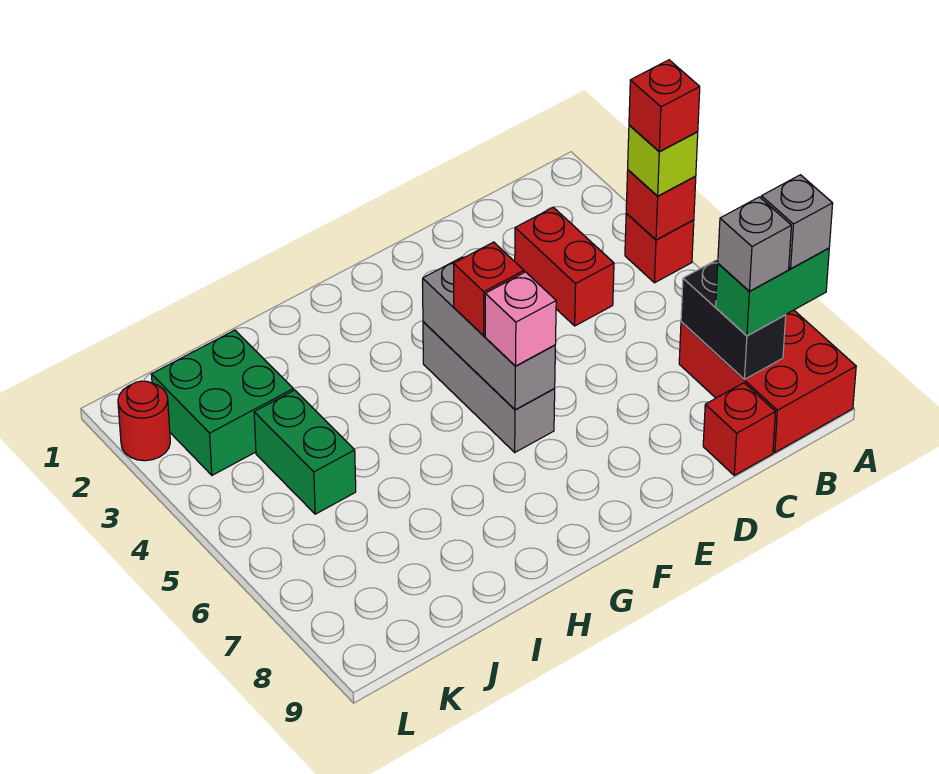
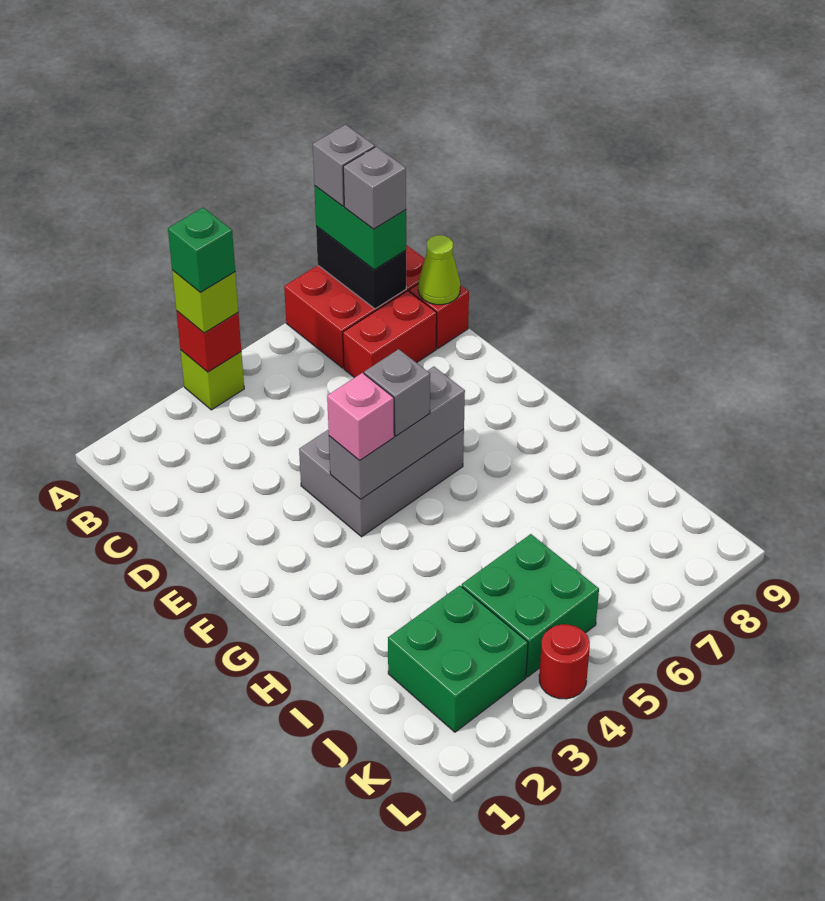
red 1x1 brick [625,213,694,283] -> lime 1x1 brick [181,350,244,410]
red 1x1 brick [629,60,700,152] -> green 1x1 brick [168,208,235,293]
black 1x2 brick [681,259,786,379] -> black 1x2 brick turned to [316,226,406,309]
red 1x2 brick [515,207,614,326] -> red 1x2 brick moved to [343,291,437,378]
none -> lime 1x1 cone [418,235,460,305]
grey 1x3 brick [423,322,555,452] -> grey 2x3 brick [299,429,464,537]
red 1x1 brick [454,242,524,335] -> grey 1x1 brick [364,349,430,436]
pink 1x1 brick [485,272,556,366] -> pink 1x1 brick moved to [327,373,394,461]
green 1x2 brick [254,390,356,514] -> green 2x2 brick [462,534,599,677]
red 1x1 round brick [118,381,170,461] -> red 1x1 round brick moved to [539,624,590,699]

